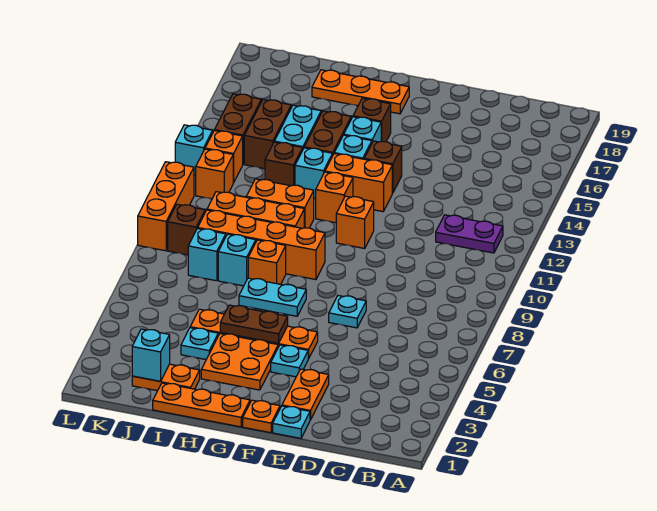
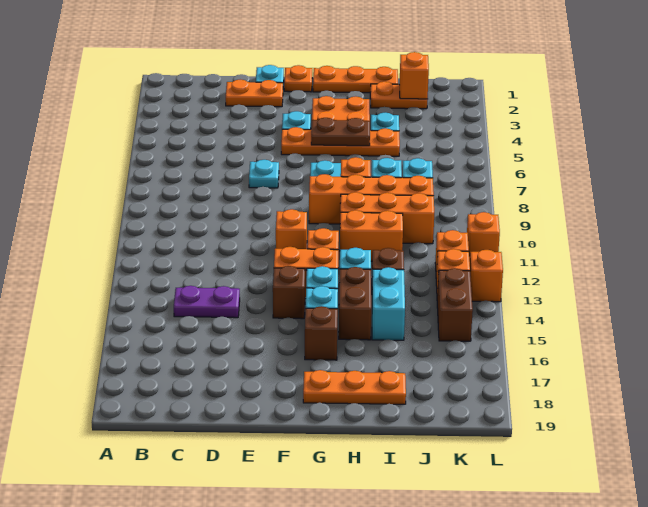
purple 1x2 plate [436,215,503,253] -> purple 1x2 plate moved to [174,286,240,318]
orange 1x2 plate [282,369,329,420] -> orange 1x2 plate turned to [226,80,283,107]
cyan 1x1 brick [132,329,170,381] -> orange 1x1 brick [399,52,429,99]
brown 1x2 brick [244,100,291,169] -> none
brown 1x1 brick [168,204,205,255] -> none
orange 1x3 brick [138,162,194,251] -> orange 1x1 brick [467,212,500,261]
cyan 1x1 brick [175,125,213,176] -> orange 1x1 brick [470,250,503,302]

